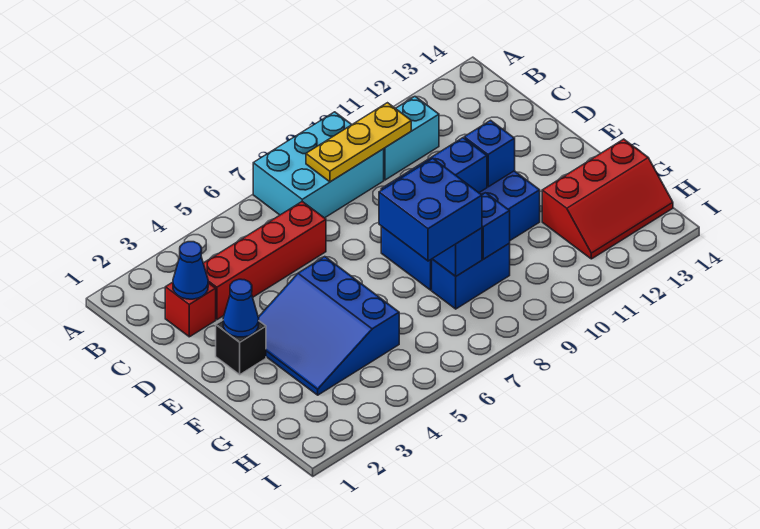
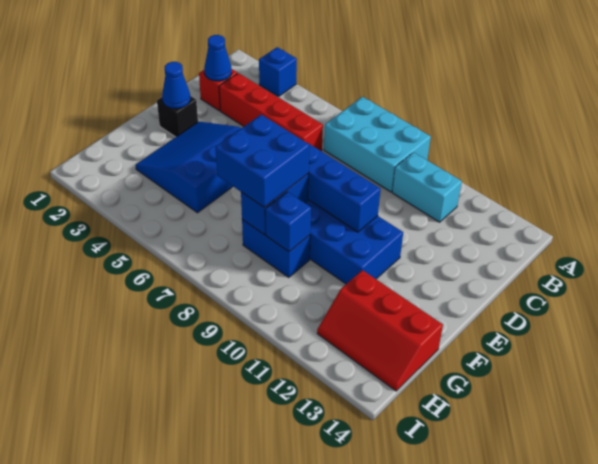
yellow 1x3 plate [306,103,411,182] -> none
blue 1x1 brick [464,120,515,187] -> blue 1x1 brick moved to [259,47,297,96]

